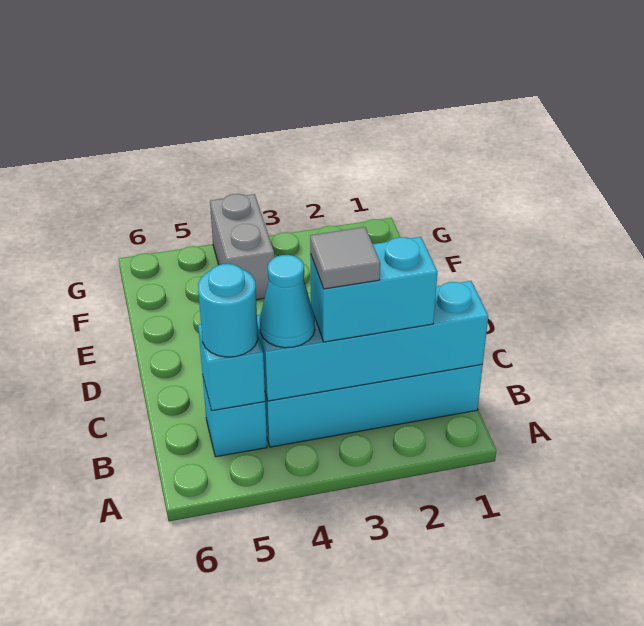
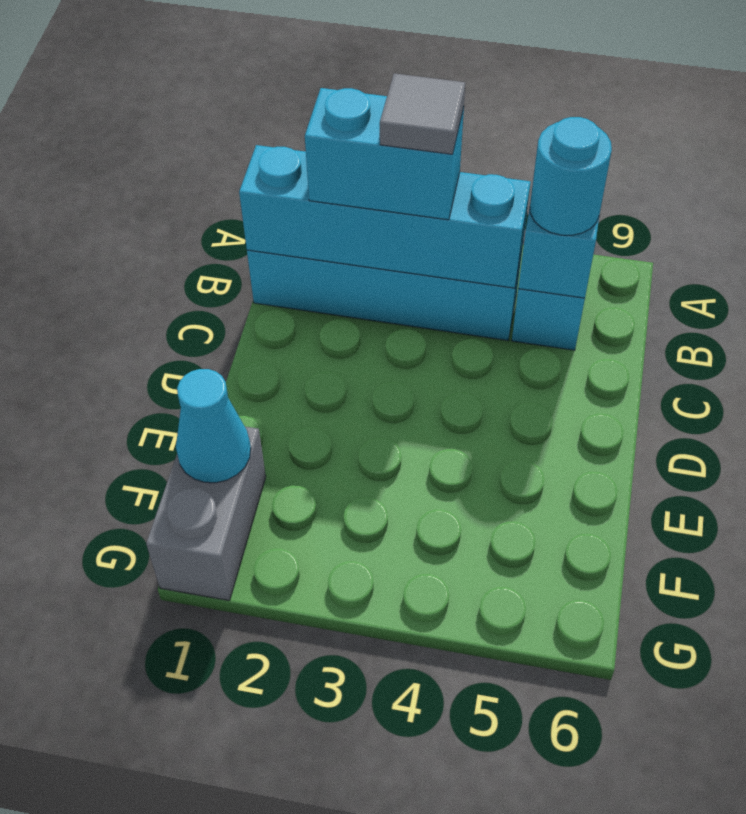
cyan 1x1 cone [260,255,315,348] -> cyan 1x1 cone moved to [176,369,251,483]
grey 1x2 brick [210,194,274,300] -> grey 1x2 brick moved to [146,427,266,600]

